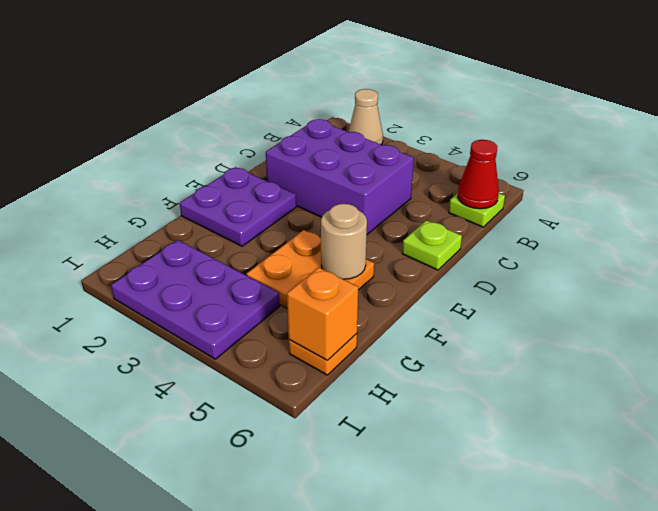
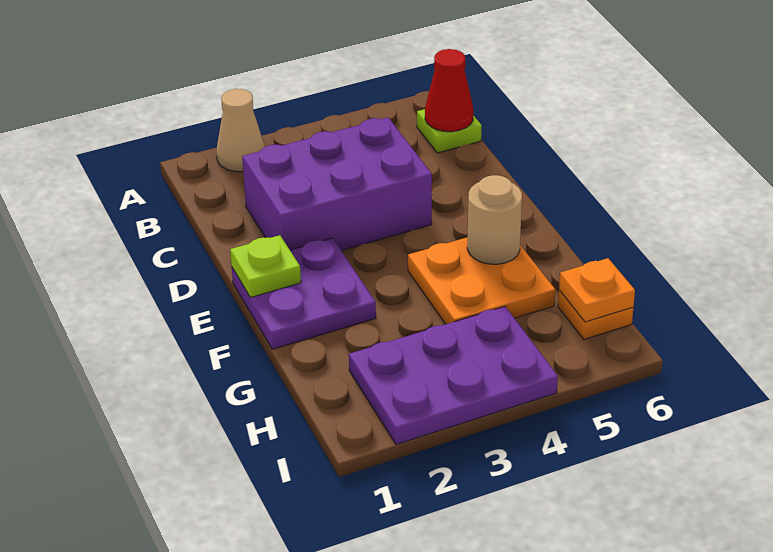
lime 1x1 plate [402,220,462,270] -> lime 1x1 plate moved to [230,235,301,297]
orange 1x1 brick [287,267,358,360] -> orange 1x1 plate [559,258,635,322]

